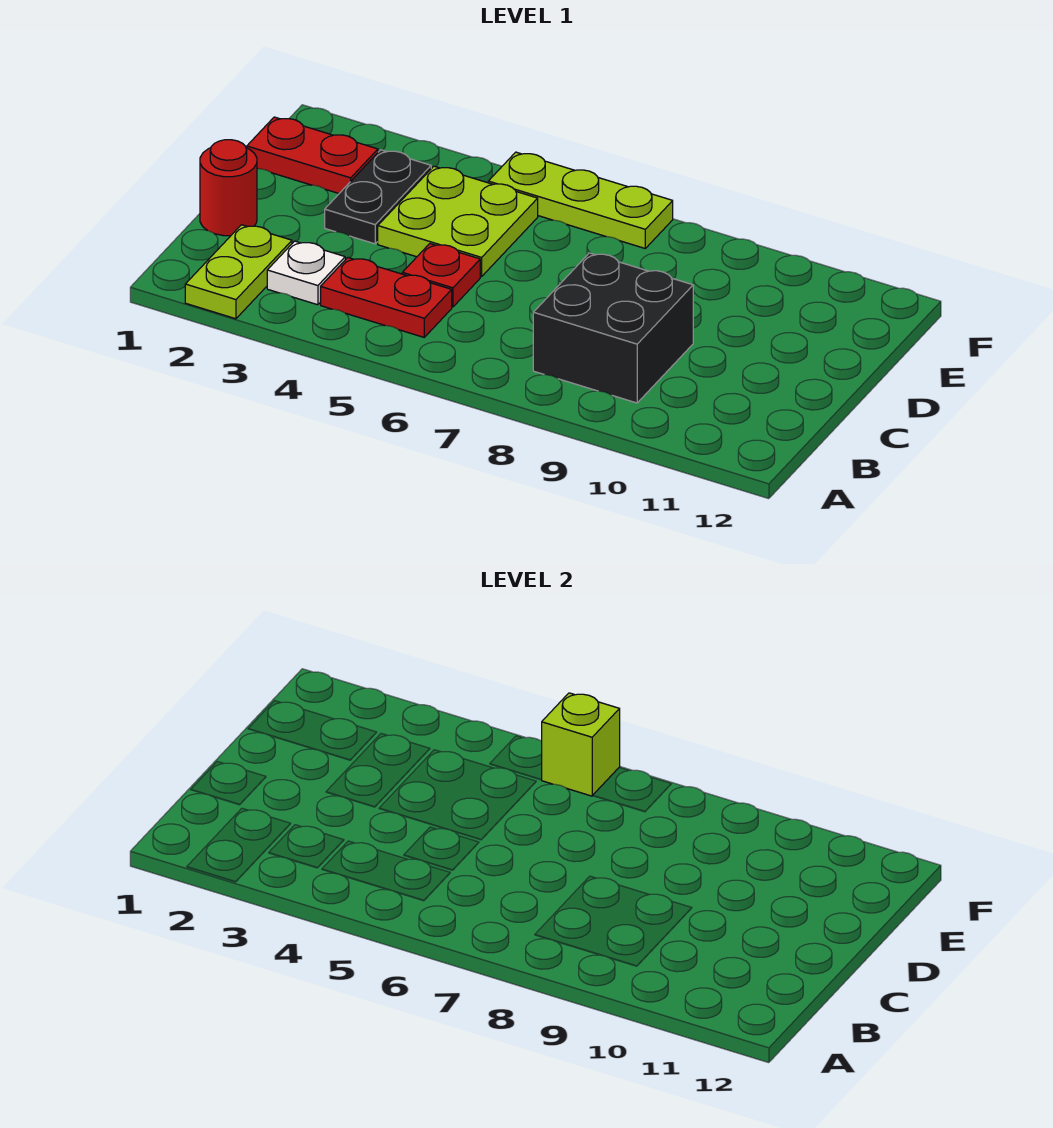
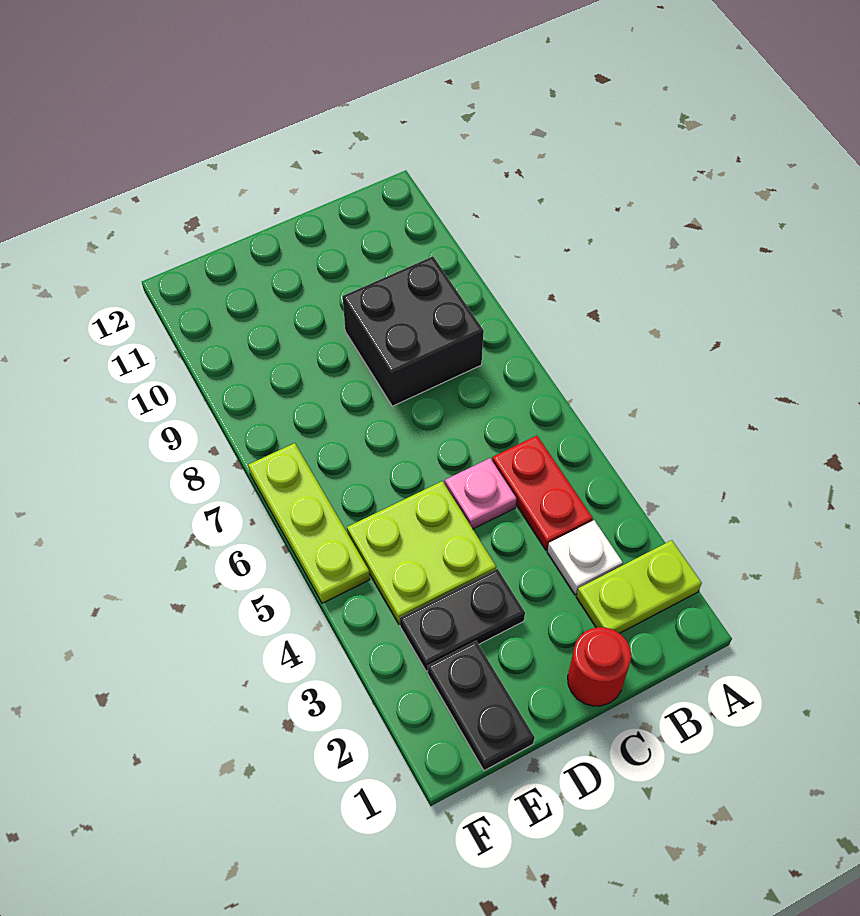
red 1x1 plate [402,244,480,307] -> pink 1x1 plate [445,458,516,529]
red 1x2 plate [247,117,378,193] -> black 1x2 plate [428,641,534,771]
lime 1x1 brick [542,693,620,796] -> none

